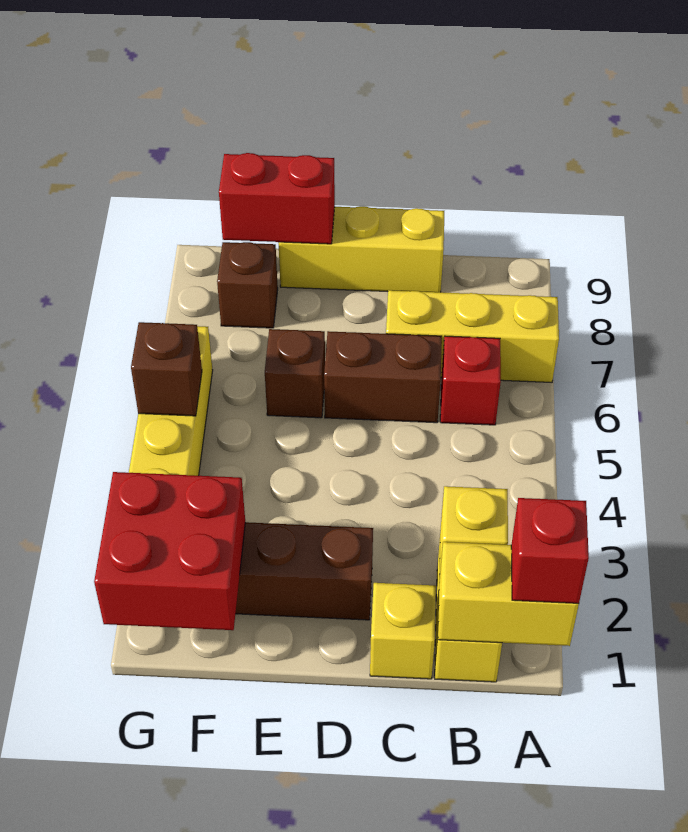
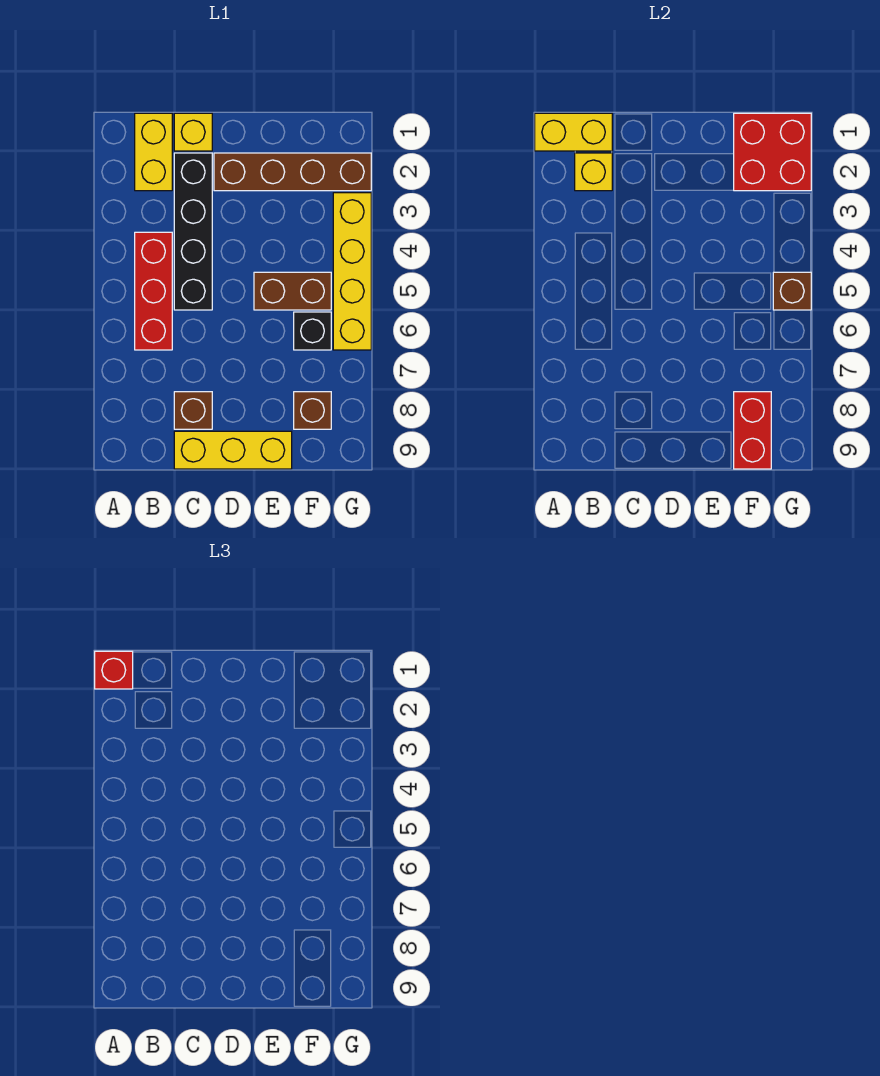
yellow 1x3 brick [386,290,559,382] -> none
red 1x1 brick [440,336,501,425] -> red 1x3 brick [135,232,172,350]
none -> black 1x4 brick [174,153,212,310]
brown 1x2 brick [324,331,442,423] -> brown 1x2 brick moved to [254,272,331,310]
brown 1x1 brick [265,329,325,418] -> brown 1x1 brick moved to [174,392,212,429]
red 1x2 brick [219,153,335,244] -> red 1x2 brick turned to [734,392,771,469]
none -> black 1x1 brick [294,312,331,350]

